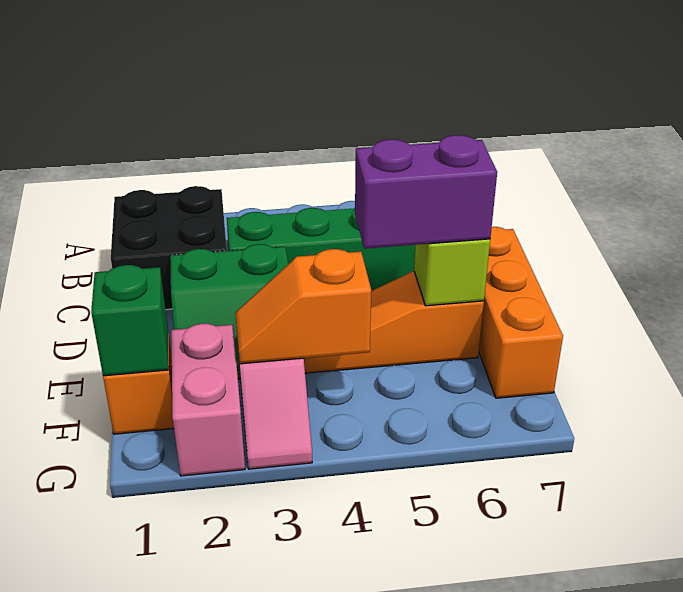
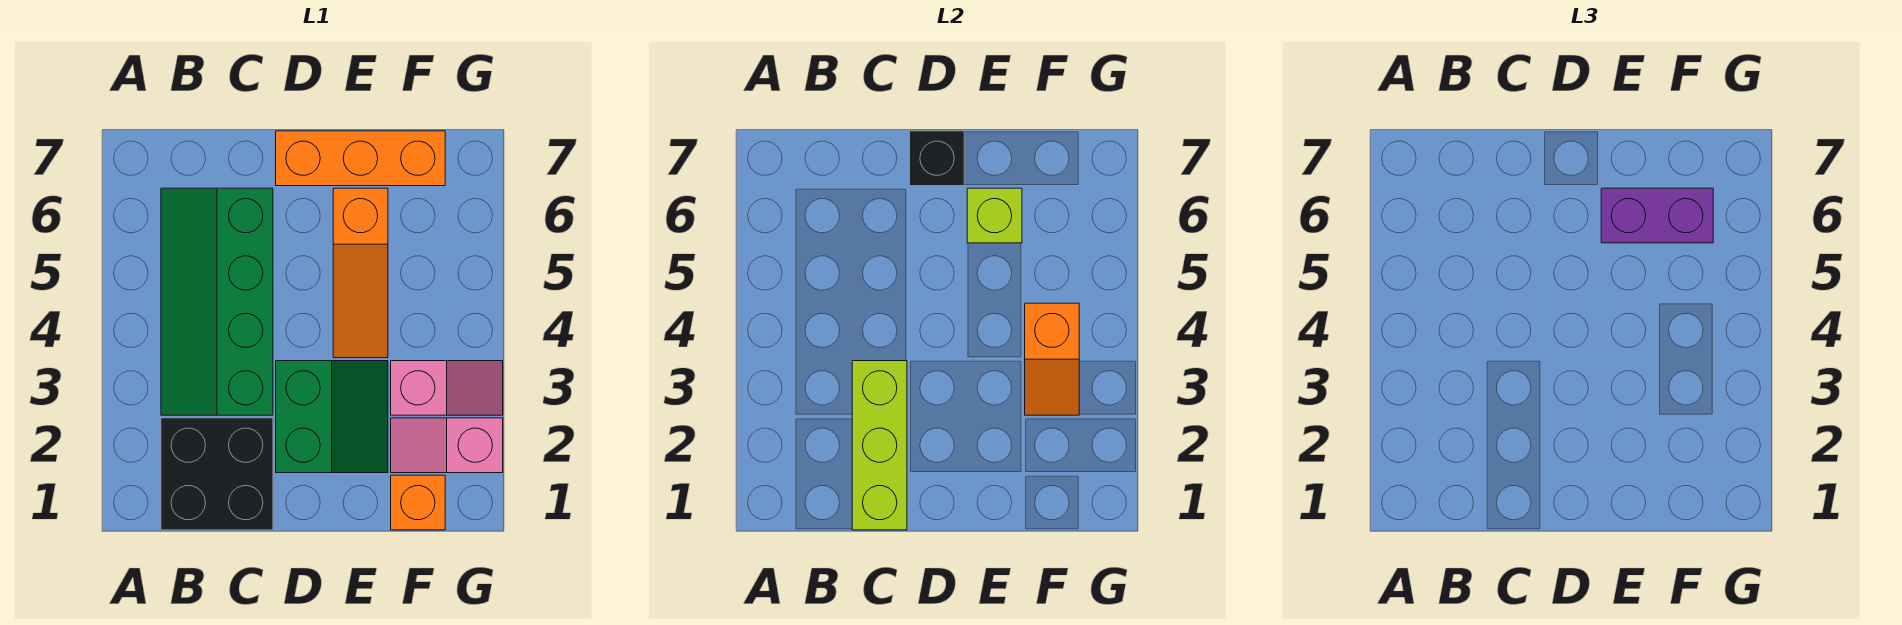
none -> lime 1x3 brick [852,361,907,530]
none -> black 1x1 brick [910,131,964,186]
purple 1x2 brick [355,135,497,249] -> purple 1x2 brick turned to [1601,188,1713,243]
green 1x1 brick [91,265,169,376] -> none
pink 1x2 brick [171,324,245,476] -> pink 1x2 slope [391,418,503,473]

